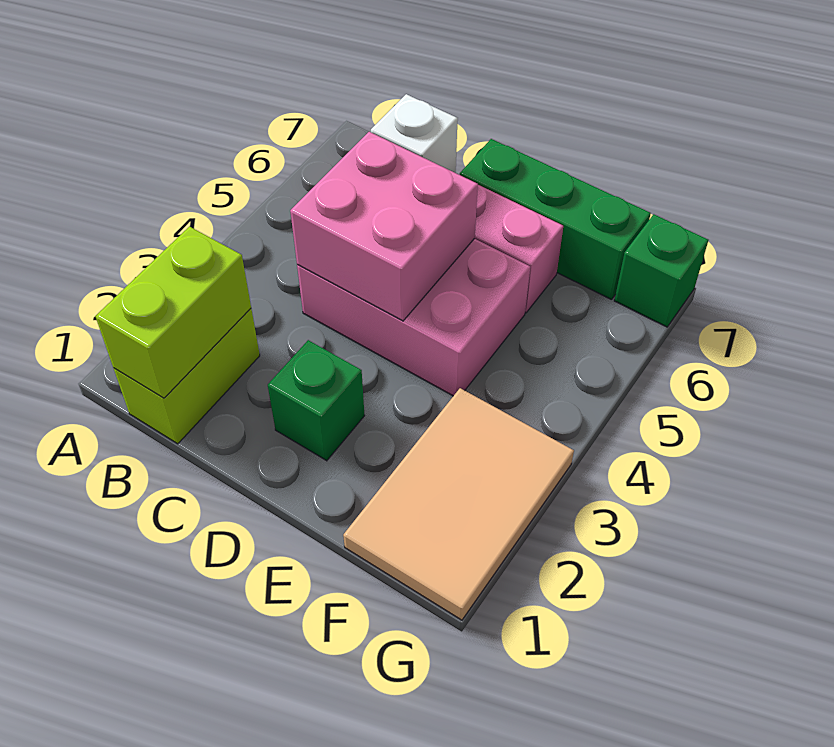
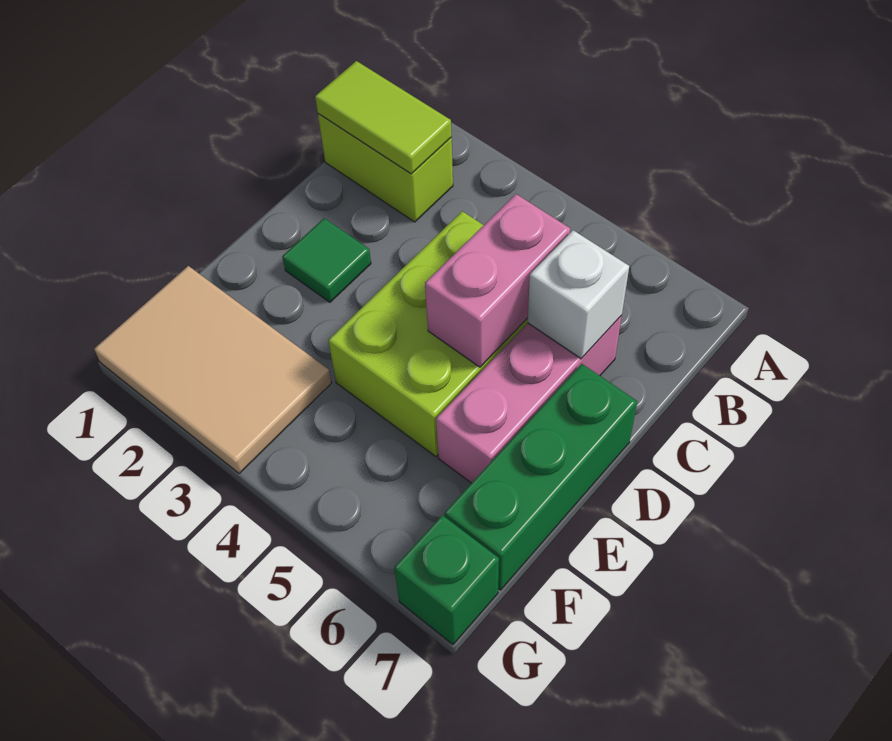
lime 1x2 brick [95,227,251,398] -> lime 1x2 tile [315,61,452,174]
pink 2x3 brick [297,239,530,396] -> lime 2x3 brick [328,211,528,457]
pink 2x2 brick [290,132,478,321] -> pink 1x2 brick [425,194,570,367]
green 1x1 brick [268,340,365,461] -> green 1x1 tile [282,218,371,302]

